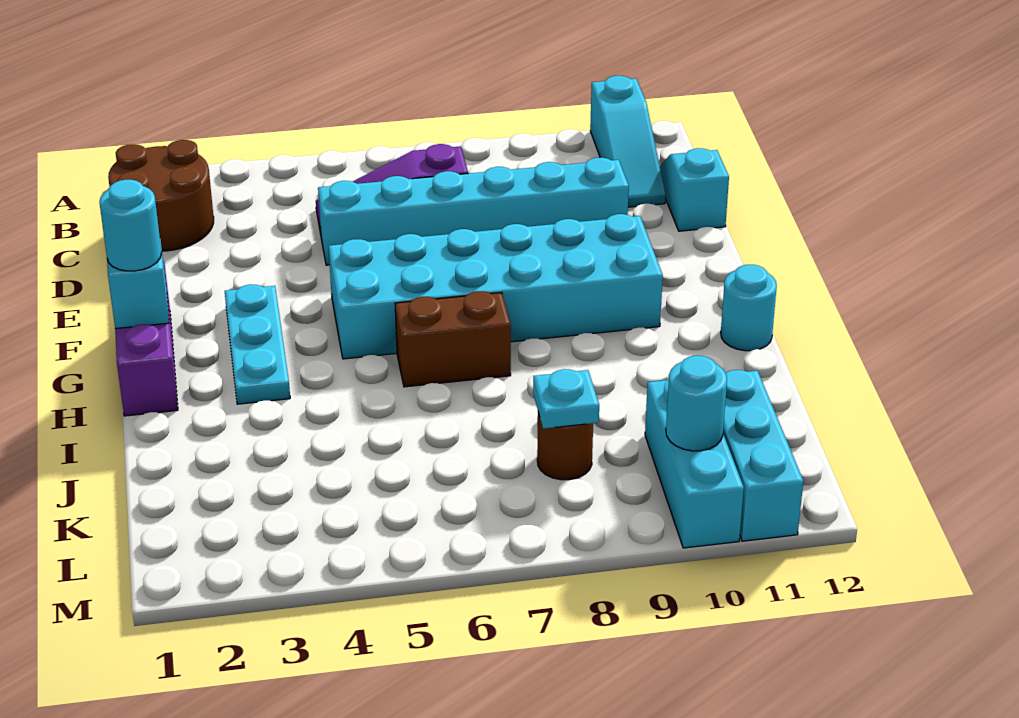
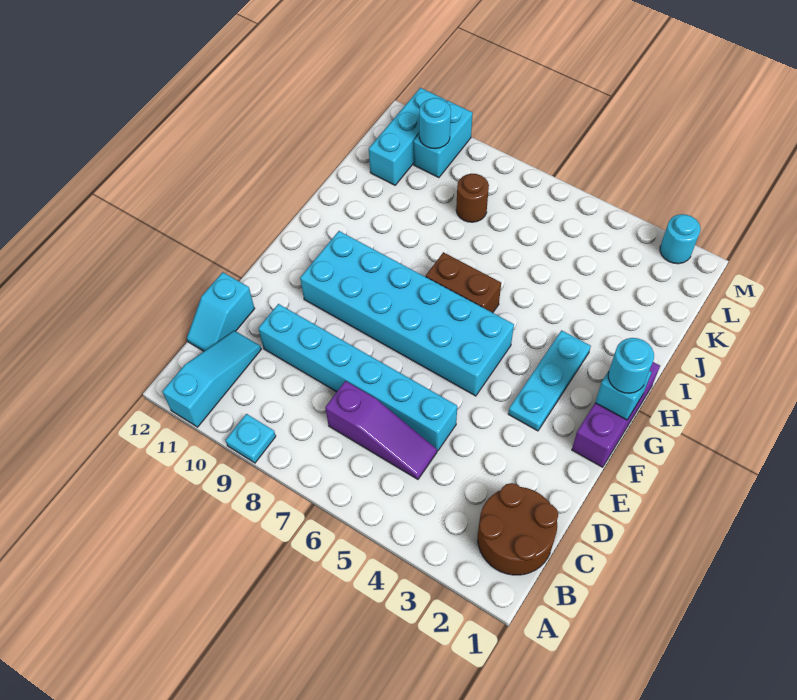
cyan 1x1 round brick [721,265,777,351] -> cyan 1x1 round brick moved to [660,214,701,264]
cyan 1x1 plate [533,369,599,429] -> cyan 1x1 plate moved to [226,414,276,463]
cyan 1x3 brick [645,379,744,548] -> cyan 1x2 brick [413,101,473,178]

